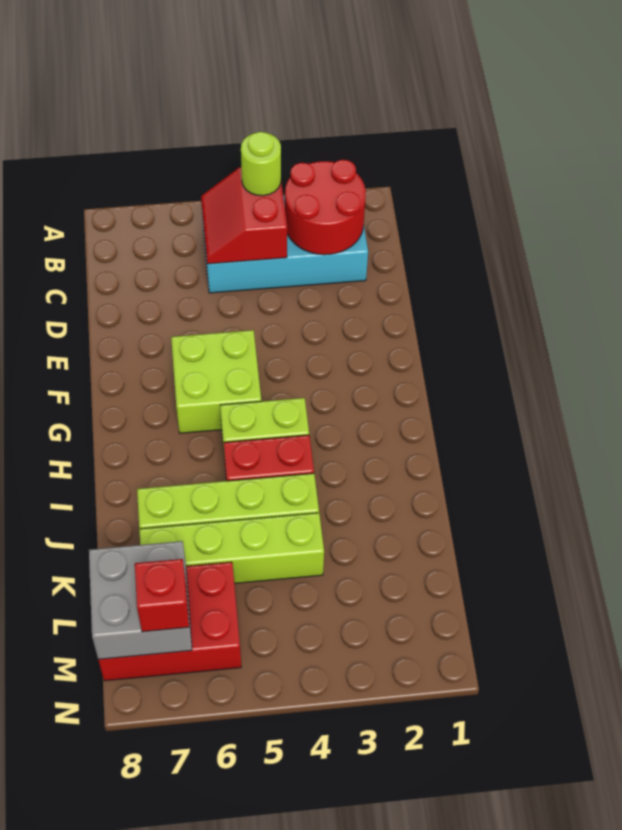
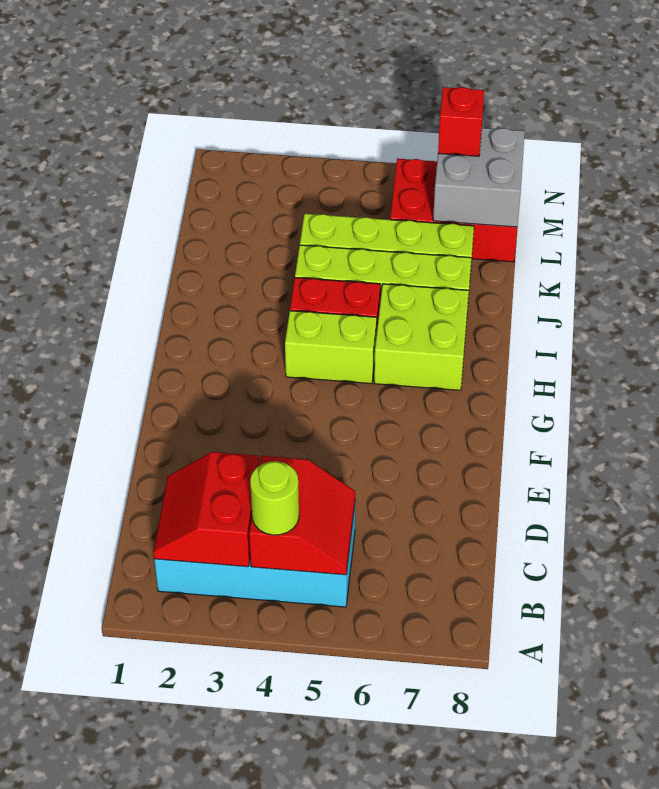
red 2x2 round brick [285,160,366,255] -> red 2x2 slope [153,452,260,567]
lime 2x2 brick [171,330,261,433] -> lime 2x2 brick moved to [374,284,469,390]

